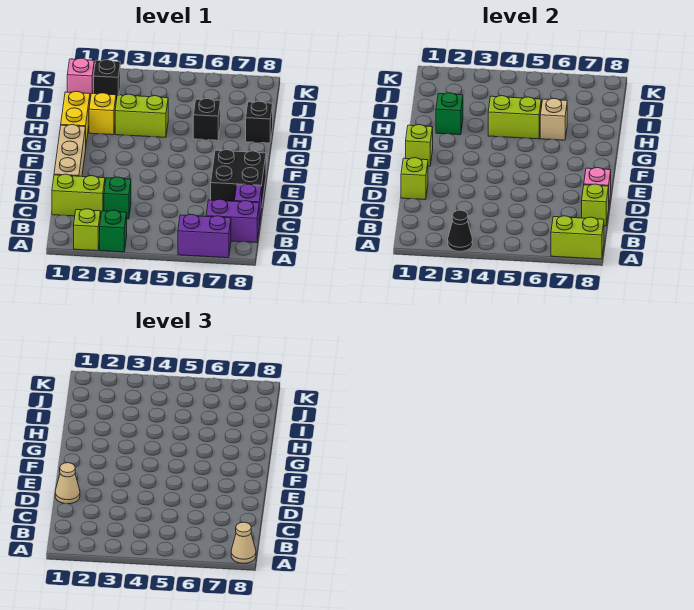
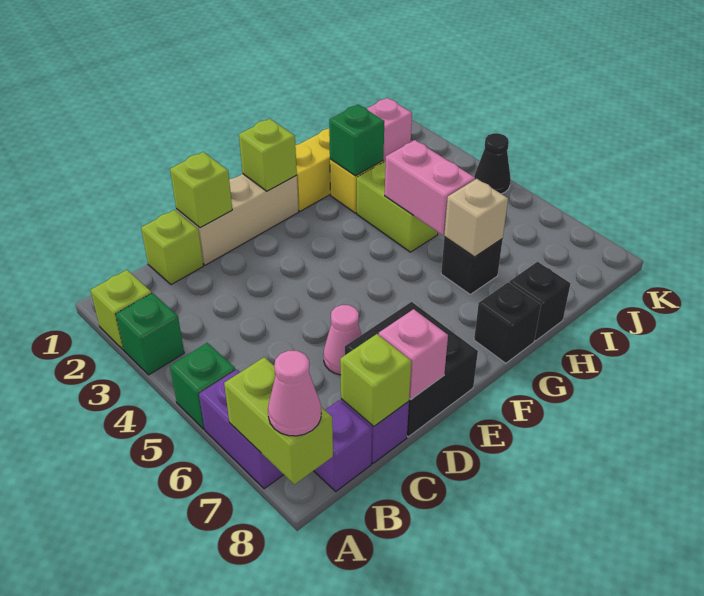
black 1x1 cone [448,210,473,251] -> black 1x1 cone moved to [474,133,511,194]
tan 1x1 cone [231,522,256,563] -> pink 1x1 cone [268,351,321,436]
purple 1x2 brick [206,199,259,243] -> purple 1x1 brick [314,400,372,491]
lime 1x2 brick [52,174,105,216] -> lime 1x1 brick [141,210,203,285]
green 1x1 brick [104,177,131,219] -> green 1x1 brick moved to [170,343,236,429]
tan 1x1 cone [55,463,80,504] -> none
none -> pink 1x1 cone [323,305,362,375]
lime 1x2 brick [488,96,541,139] -> pink 1x2 brick [385,140,475,235]
black 1x1 brick [94,60,120,101] -> black 1x1 brick moved to [474,282,541,363]

